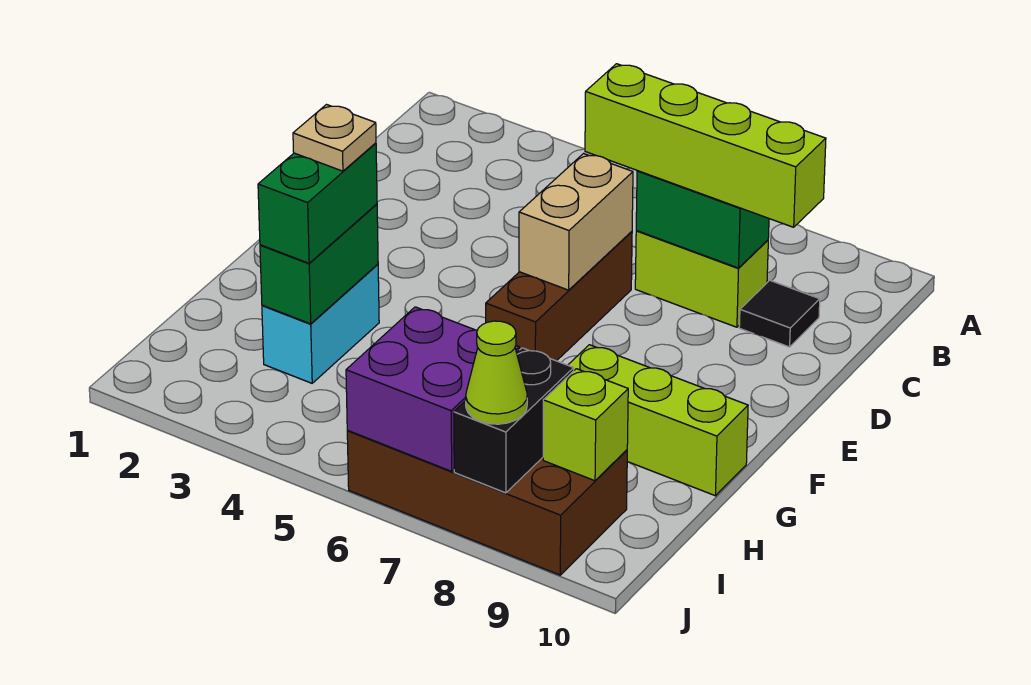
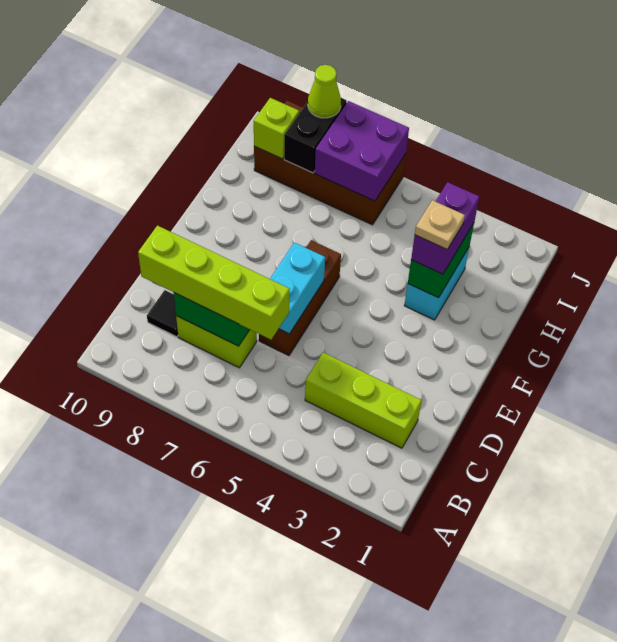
tan 1x2 brick [519,154,633,290] -> cyan 1x2 brick [270,242,325,334]
green 1x2 brick [258,143,377,263] -> purple 1x2 brick [411,182,479,274]
lime 1x3 brick [568,345,748,496] -> lime 1x3 brick moved to [305,352,422,448]

